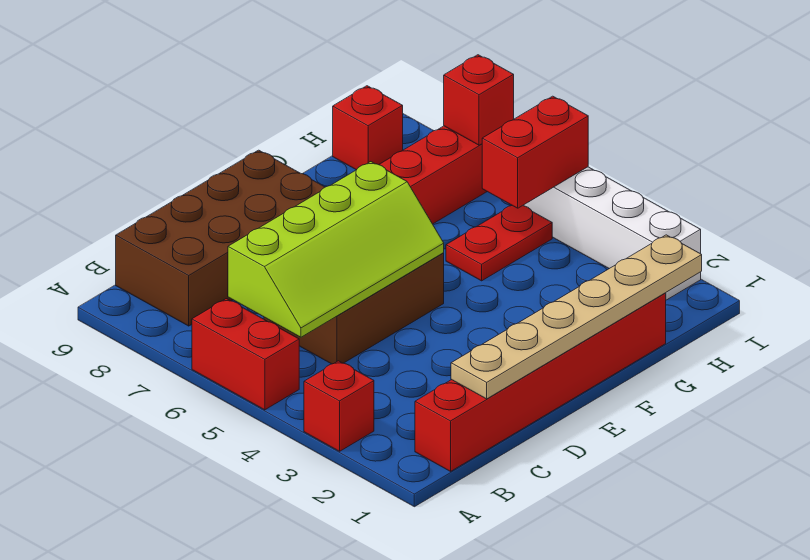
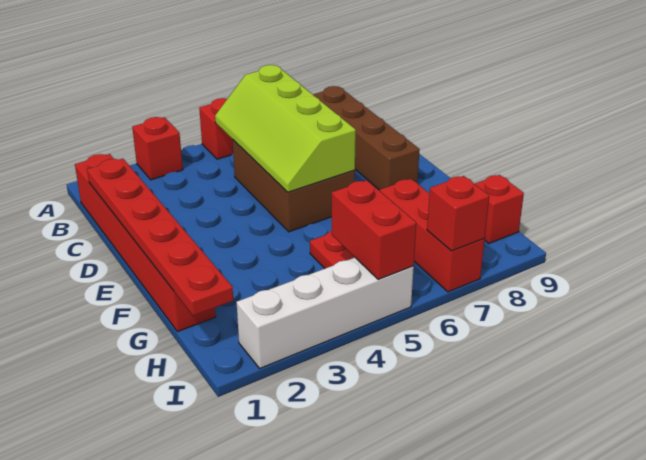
brown 2x4 brick [116,150,325,326] -> brown 1x4 brick [313,86,420,190]
tan 1x6 plate [451,235,702,399] -> red 1x6 plate [87,159,233,316]

